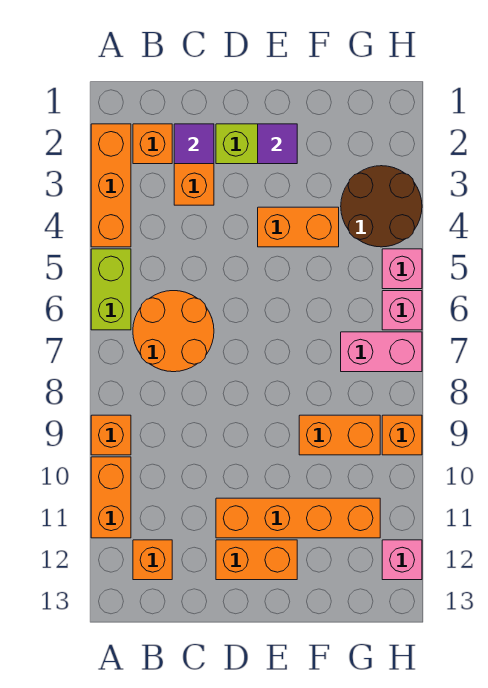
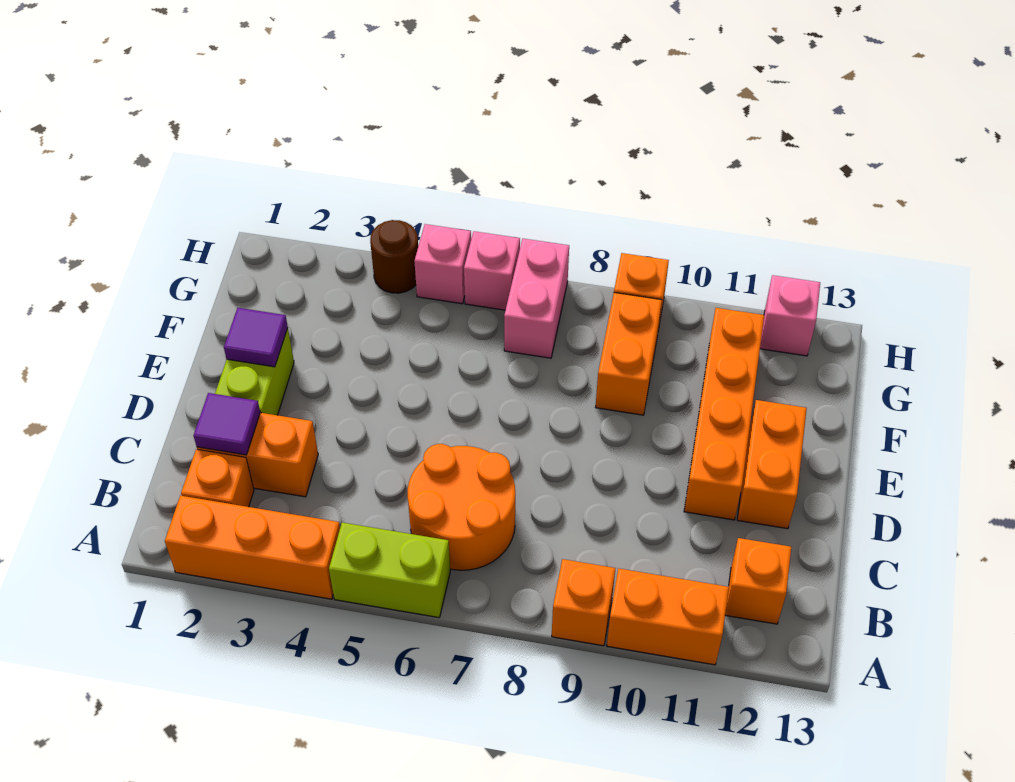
orange 1x2 brick [258,207,339,247] -> none
brown 2x2 round brick [341,166,422,247] -> brown 1x1 round brick [370,220,418,293]

